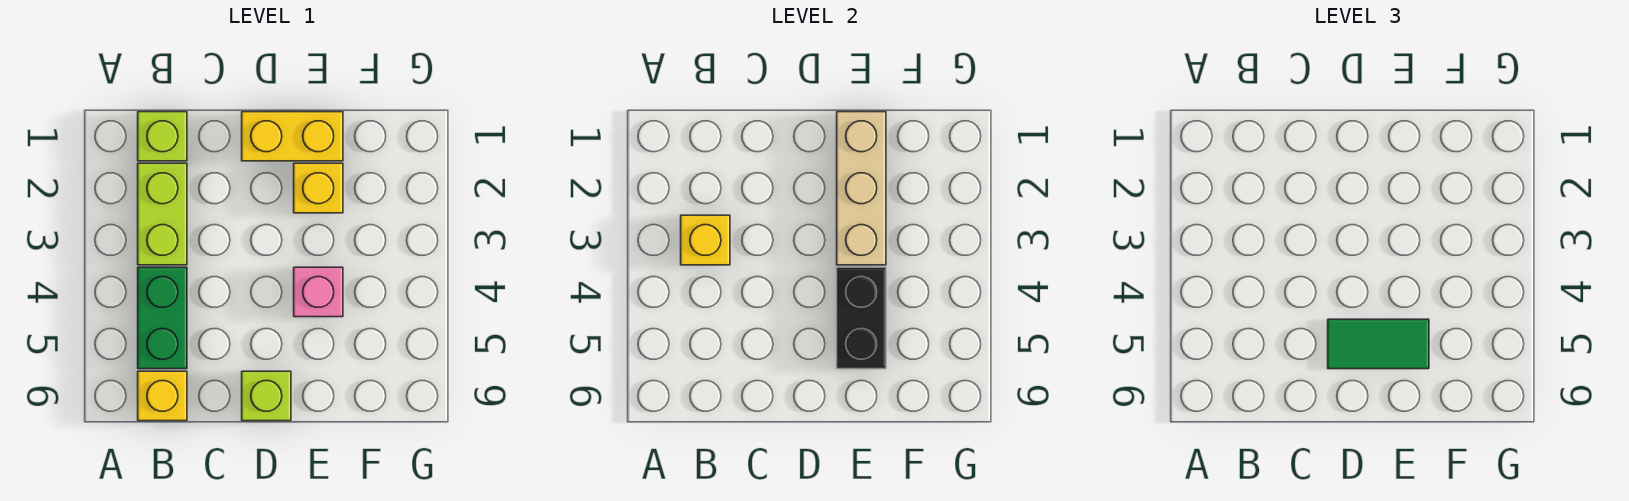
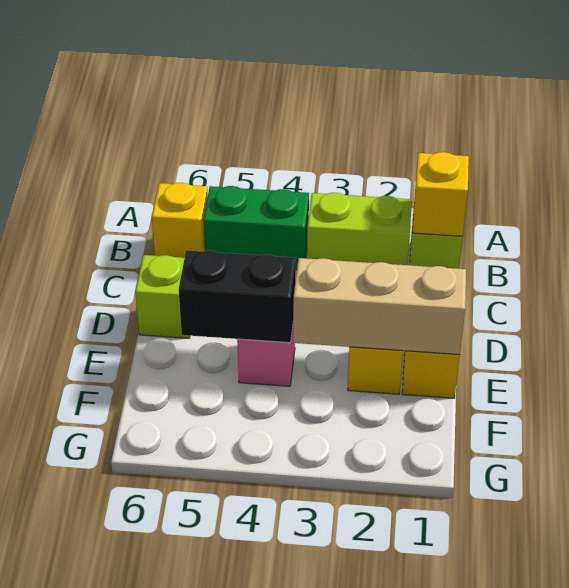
yellow 1x1 brick [681,215,730,265] -> yellow 1x1 brick moved to [412,152,469,236]
green 1x2 tile [1328,319,1429,369] -> none

